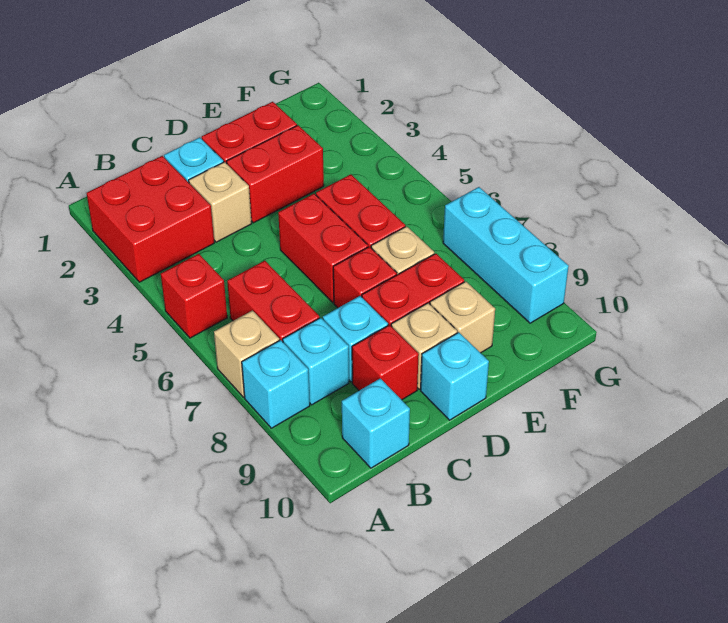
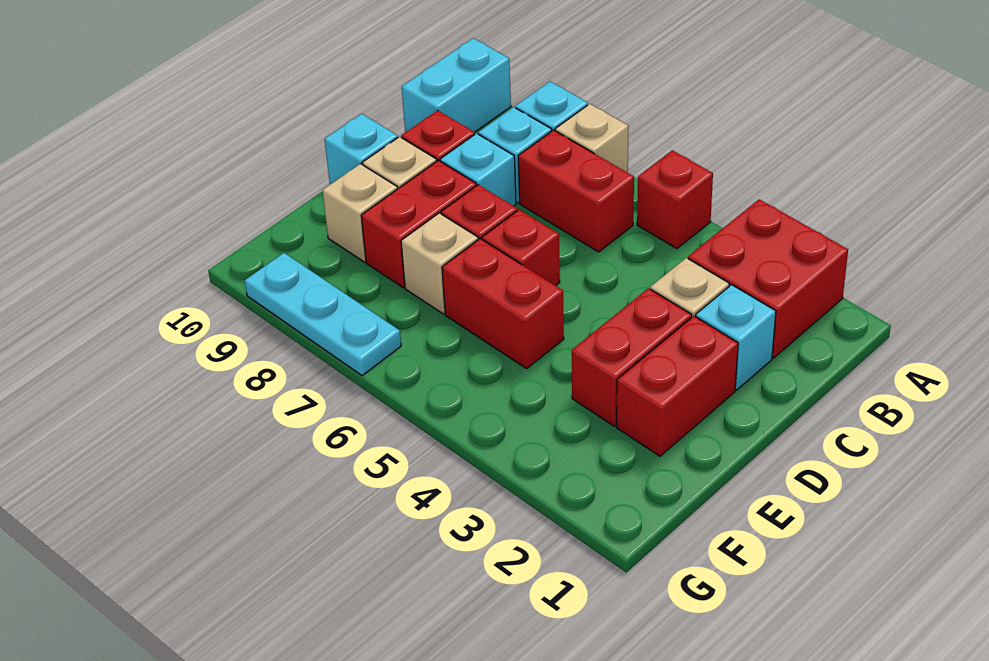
cyan 1x1 brick [342,378,410,468] -> cyan 1x2 brick [402,38,511,132]
red 1x2 brick [278,194,368,302] -> red 1x1 brick [482,210,560,286]
cyan 1x3 brick [443,187,569,323] -> cyan 1x3 plate [245,253,401,376]

